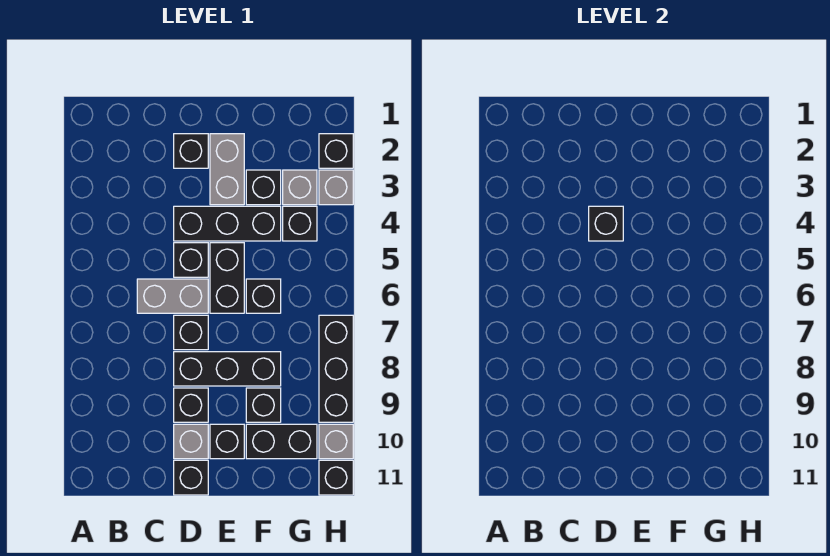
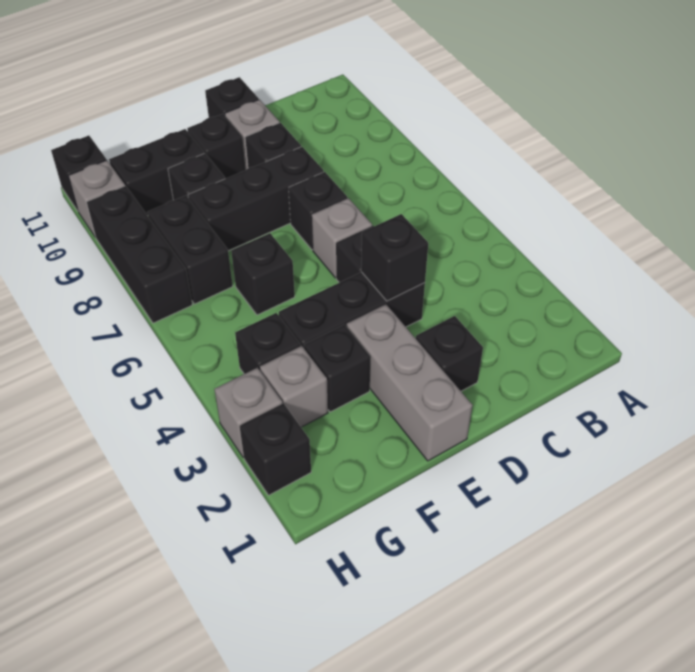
grey 1x2 brick [137,279,208,313] -> grey 1x1 brick [312,198,372,278]
grey 1x2 brick [210,134,244,205] -> grey 1x3 brick [347,304,473,461]
black 1x2 brick [210,243,244,313] -> black 1x2 brick moved to [147,196,233,304]

